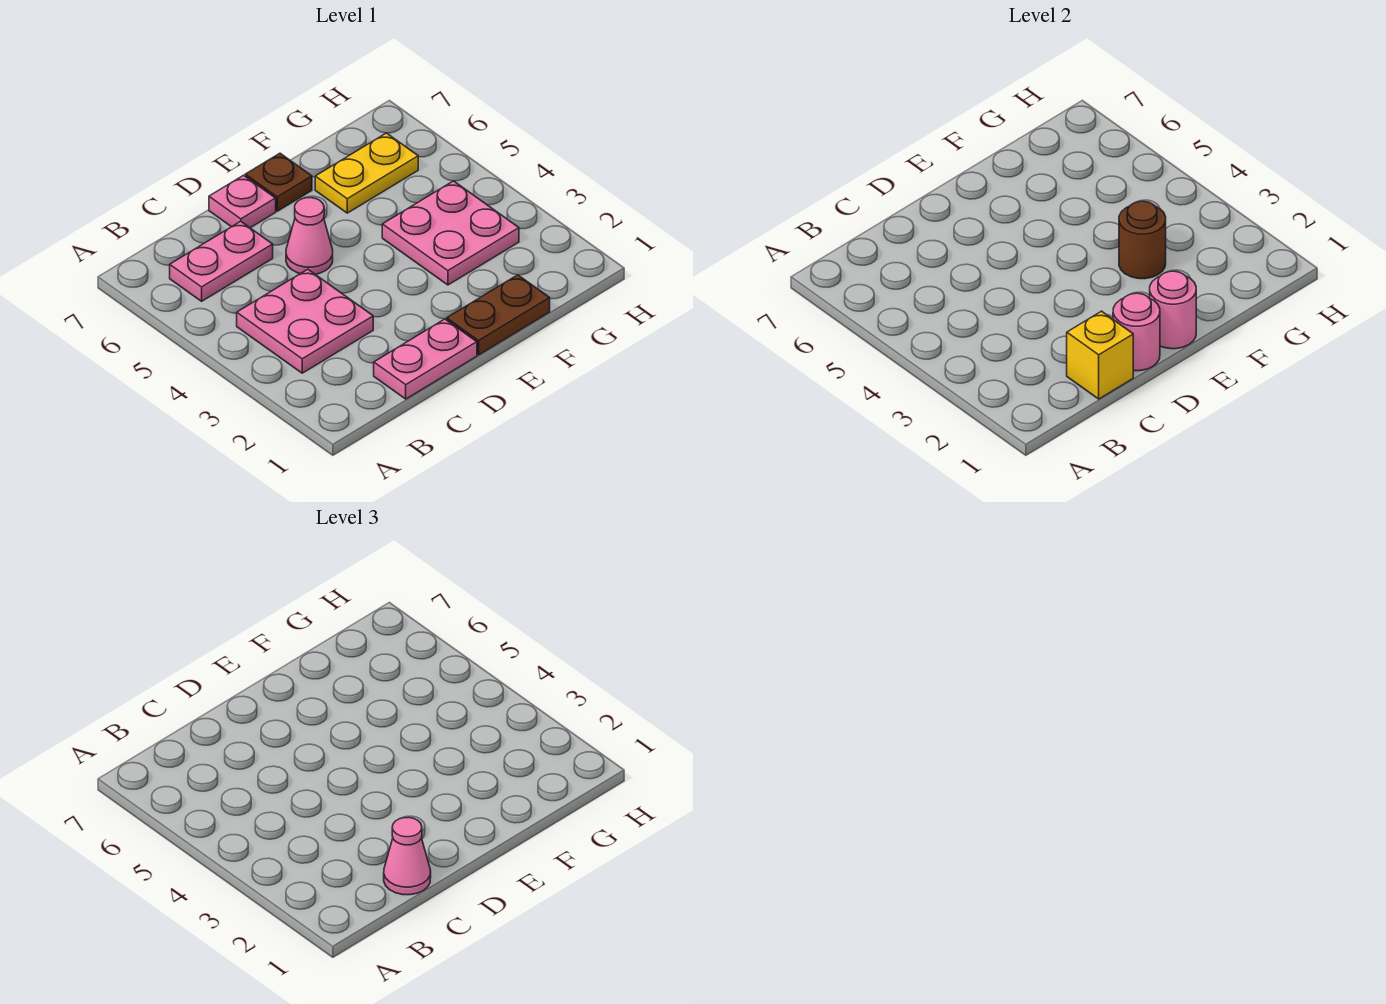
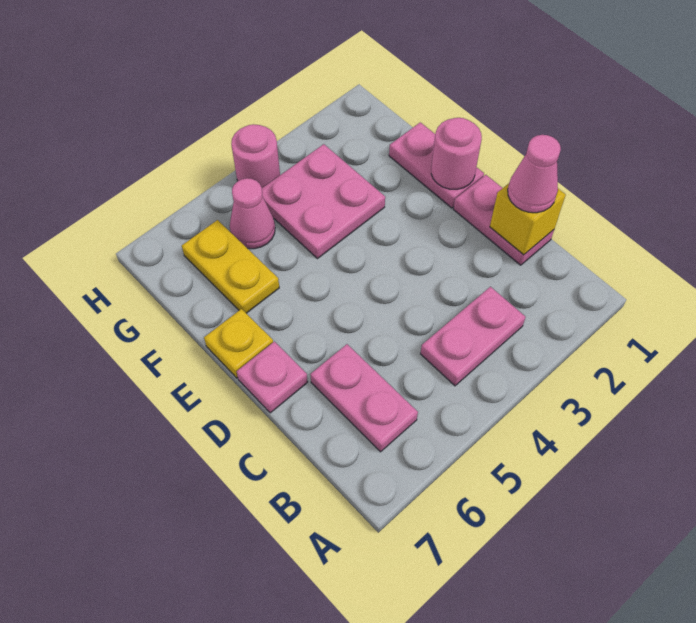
pink 2x2 plate [237,269,373,373] -> pink 1x2 plate [420,287,526,386]
pink 1x1 round brick [1113,293,1160,371] -> pink 1x1 round brick moved to [231,124,280,188]
pink 1x1 cone [286,198,333,274] -> pink 1x1 cone moved to [230,178,275,249]
brown 1x2 plate [447,275,550,355] -> pink 1x2 plate [389,122,484,208]
brown 1x1 plate [245,153,312,211] -> yellow 1x1 plate [204,309,273,378]
brown 1x1 round brick [1119,201,1166,279] -> none

